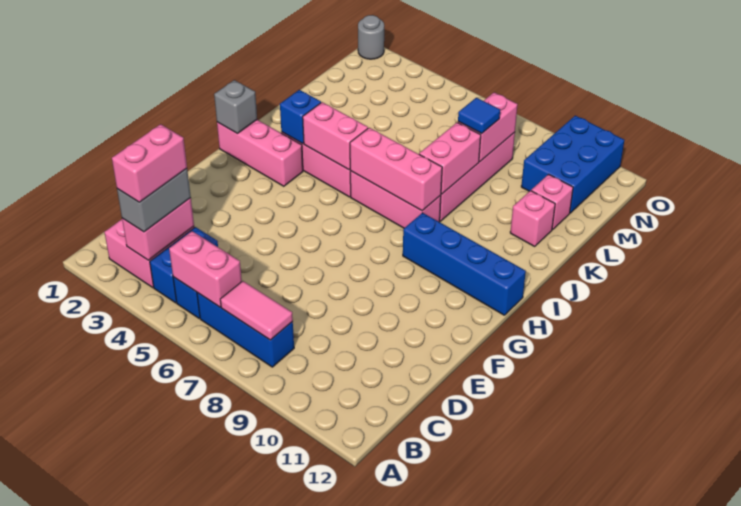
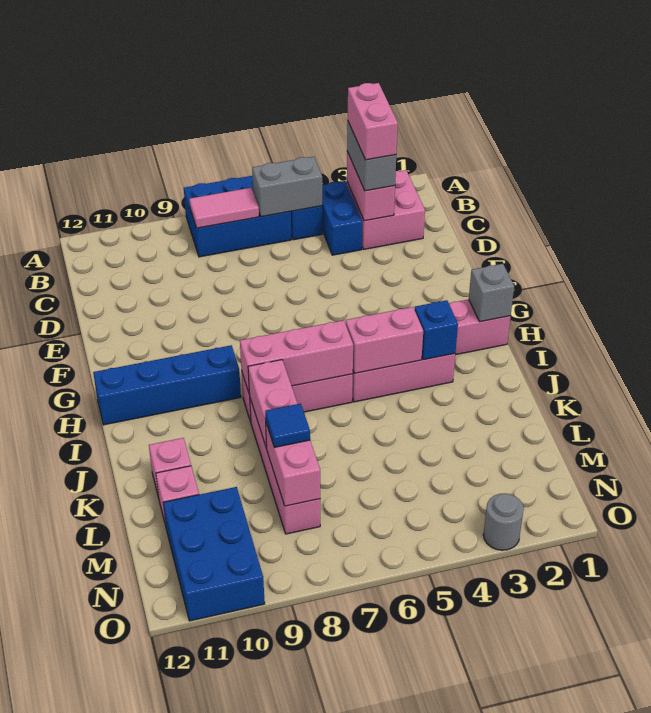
pink 1x2 brick [169,231,242,307] -> grey 1x2 brick [252,157,322,217]
blue 1x3 brick [197,293,294,367] -> blue 2x3 brick [184,176,291,257]
grey 1x1 round brick [358,15,384,59] -> grey 1x1 round brick moved to [483,493,524,550]

